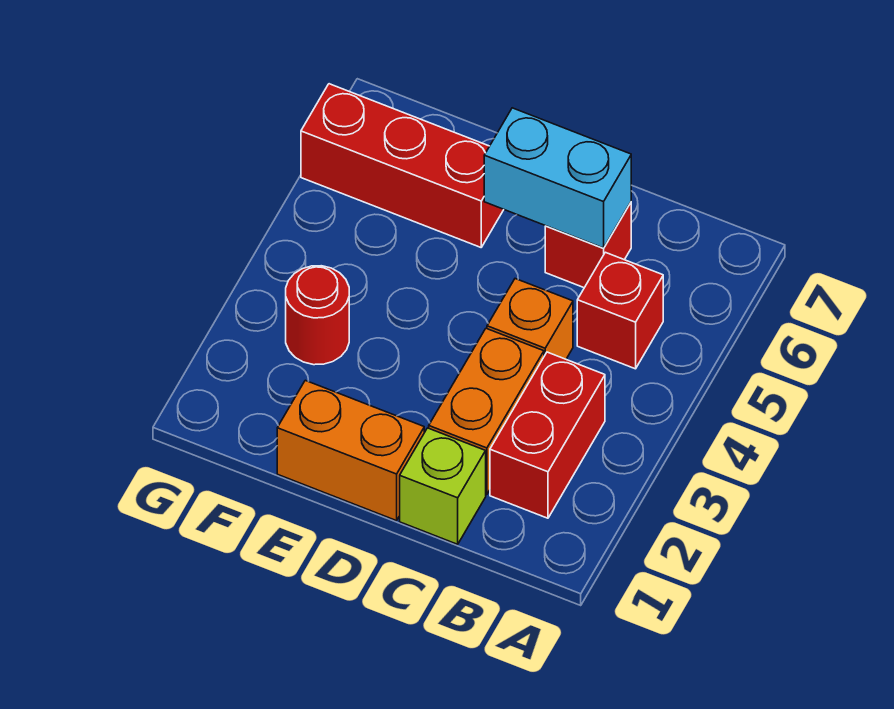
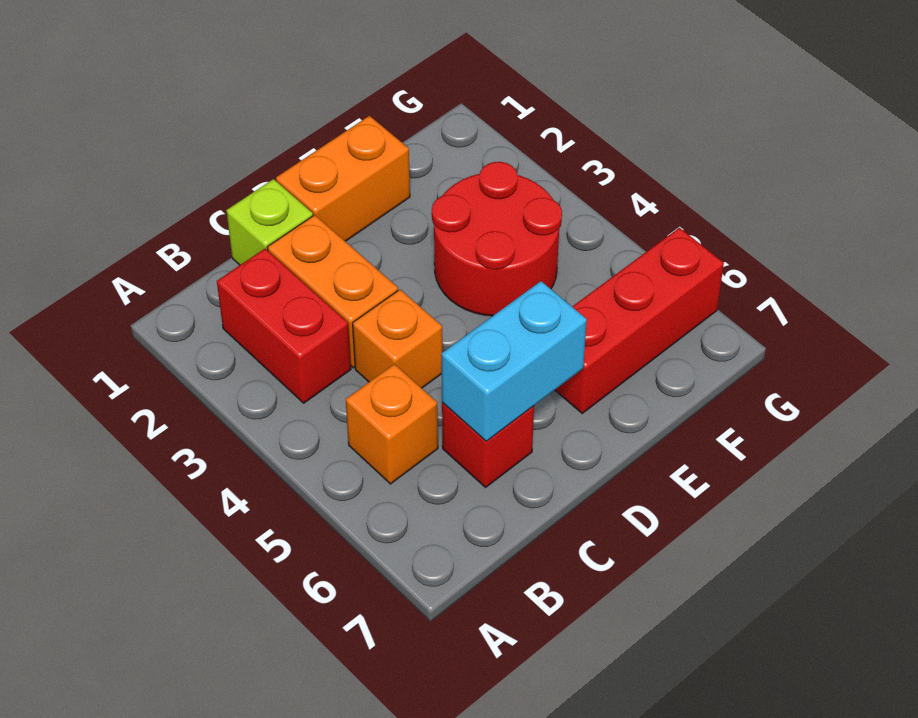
red 1x1 brick [577,252,663,369] -> orange 1x1 brick [346,364,438,484]
red 1x1 round brick [286,266,349,365] -> red 2x2 round brick [432,162,562,316]

